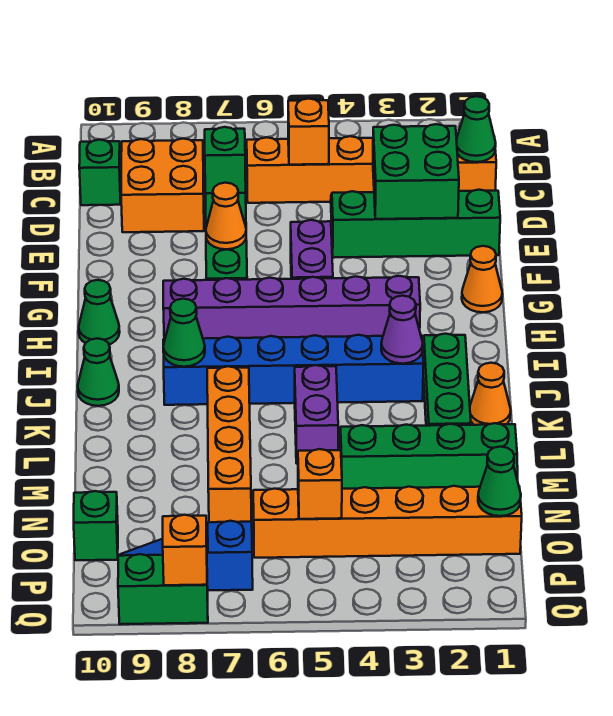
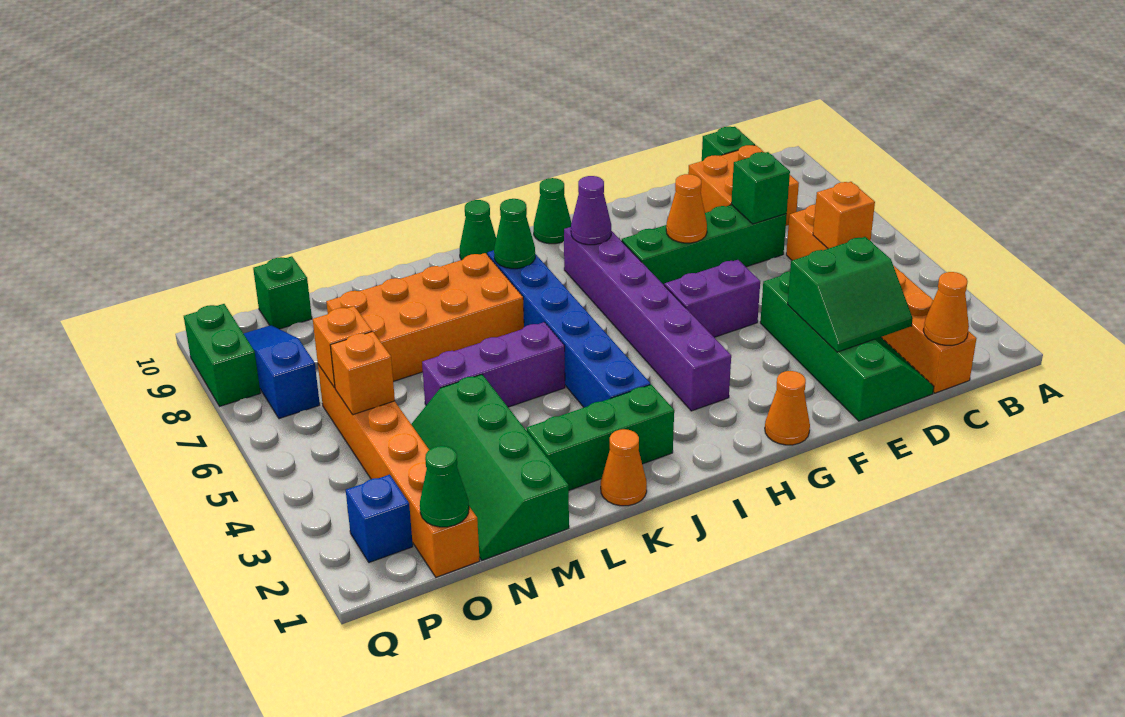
green 1x1 cone [456,96,496,162] -> orange 1x1 cone [923,272,969,345]
green 2x2 brick [373,124,459,219] -> green 2x2 slope [788,237,913,352]
purple 1x1 cone [381,296,423,364] -> purple 1x1 cone moved to [571,176,611,245]
purple 1x2 brick [295,365,338,464] -> purple 1x3 brick [422,322,565,407]
orange 1x4 brick [207,366,251,522] -> orange 2x4 brick [326,253,524,381]
none -> blue 1x1 brick [346,475,413,563]
orange 1x1 brick [163,515,207,585] -> orange 1x1 brick moved to [313,306,372,388]

